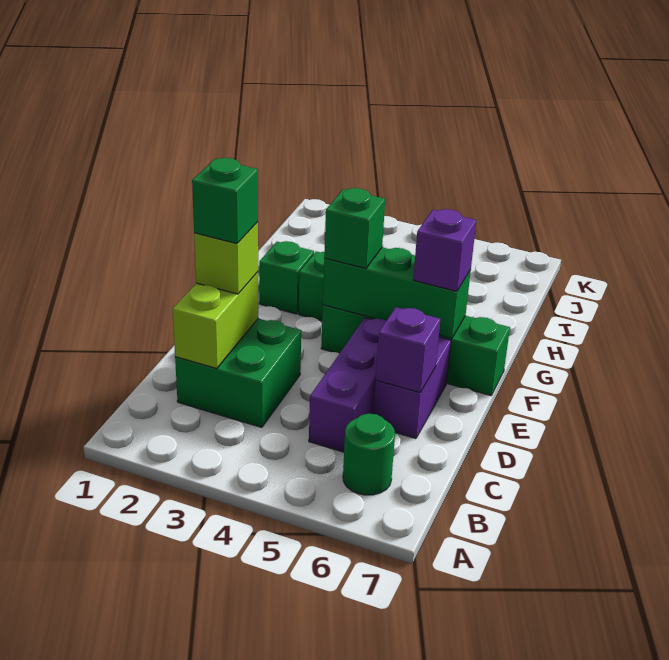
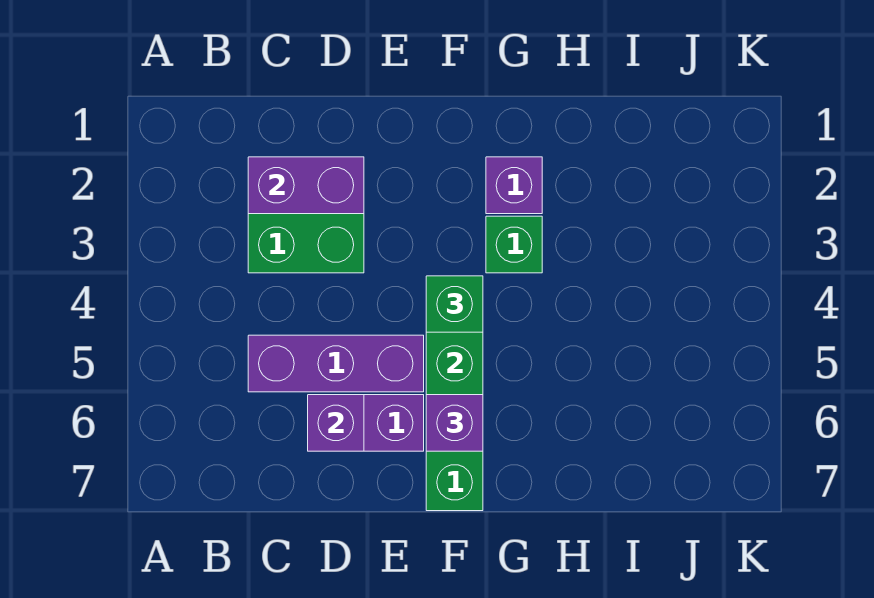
green 1x1 round brick [343,414,395,495] -> none
lime 1x2 brick [173,272,258,369] -> purple 1x2 brick [248,157,364,214]
lime 1x1 brick [194,222,258,294] -> none
green 1x1 brick [192,158,258,244] -> none
green 1x1 brick [259,241,314,314] -> purple 1x1 brick [486,157,542,214]

